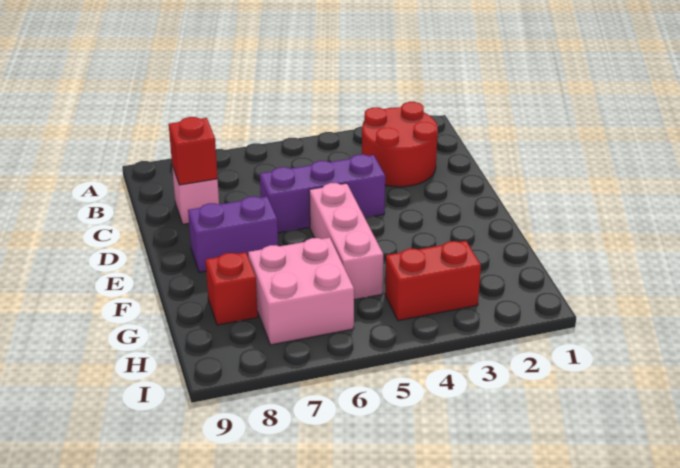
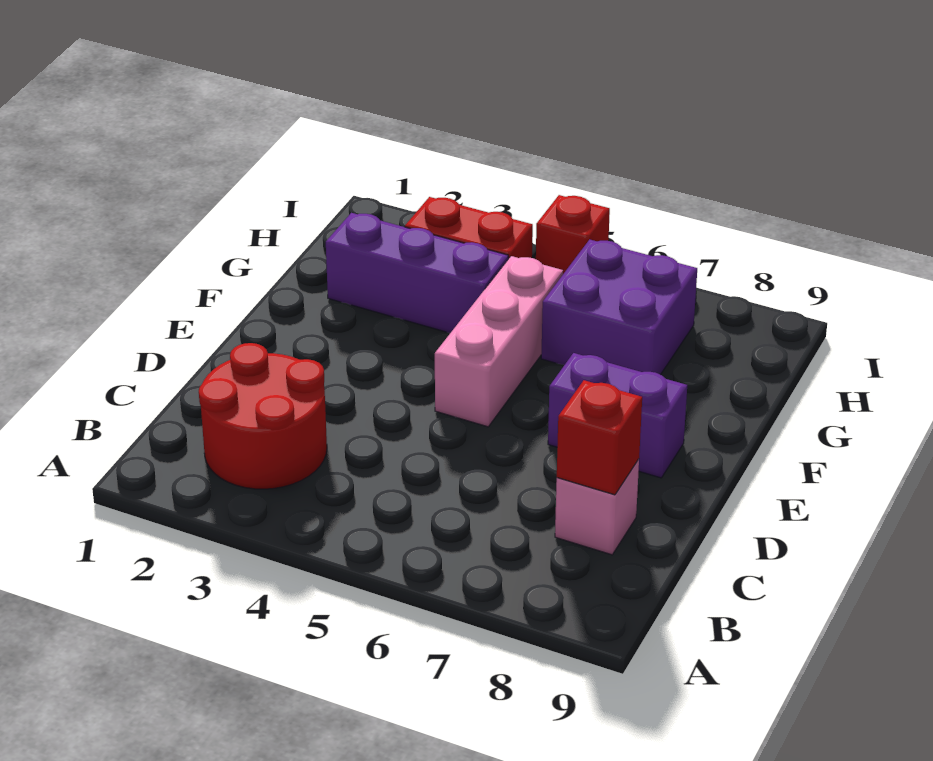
purple 1x3 brick [260,154,385,233] -> purple 1x3 brick moved to [326,213,508,333]
pink 2x2 brick [248,238,354,345] -> purple 2x2 brick [541,239,697,375]
red 1x1 brick [206,252,258,325] -> red 1x1 brick moved to [536,195,610,274]

